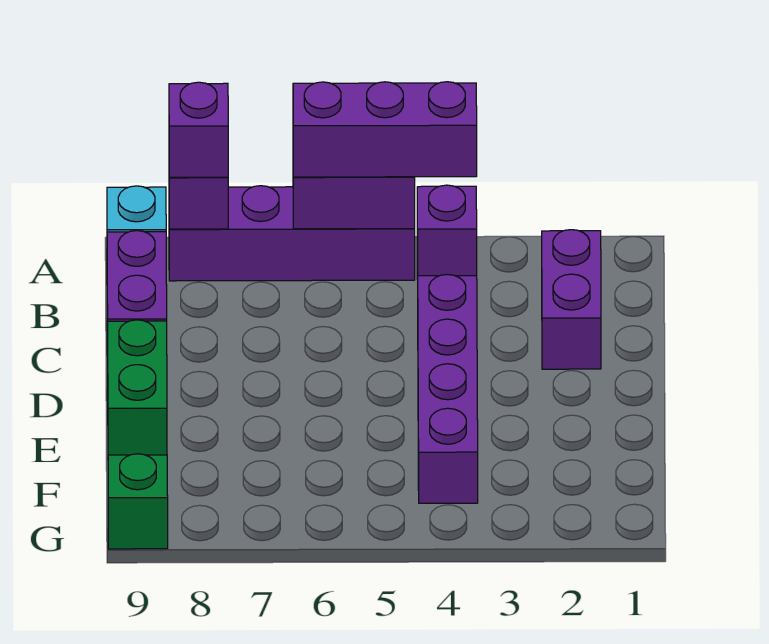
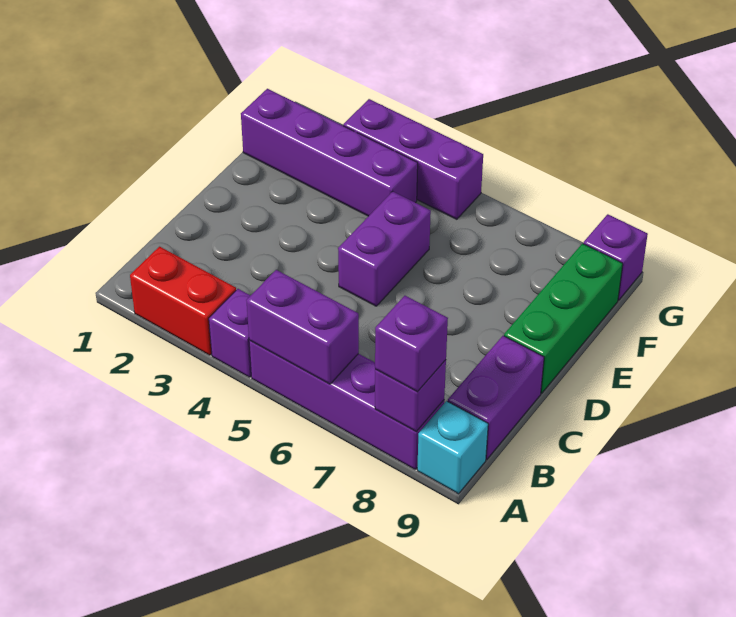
none -> red 1x2 brick [130,247,236,355]
purple 1x3 brick [293,82,477,177] -> purple 1x3 brick moved to [343,99,483,219]
purple 1x2 brick [542,230,601,369] -> purple 1x2 brick moved to [338,191,431,306]
purple 1x4 brick [418,274,478,503] -> purple 1x4 brick turned to [241,89,418,216]
green 1x2 brick [108,320,167,455] -> green 1x3 brick [504,244,623,393]
green 1x1 brick [108,454,168,549] -> purple 1x1 brick [583,214,648,300]

